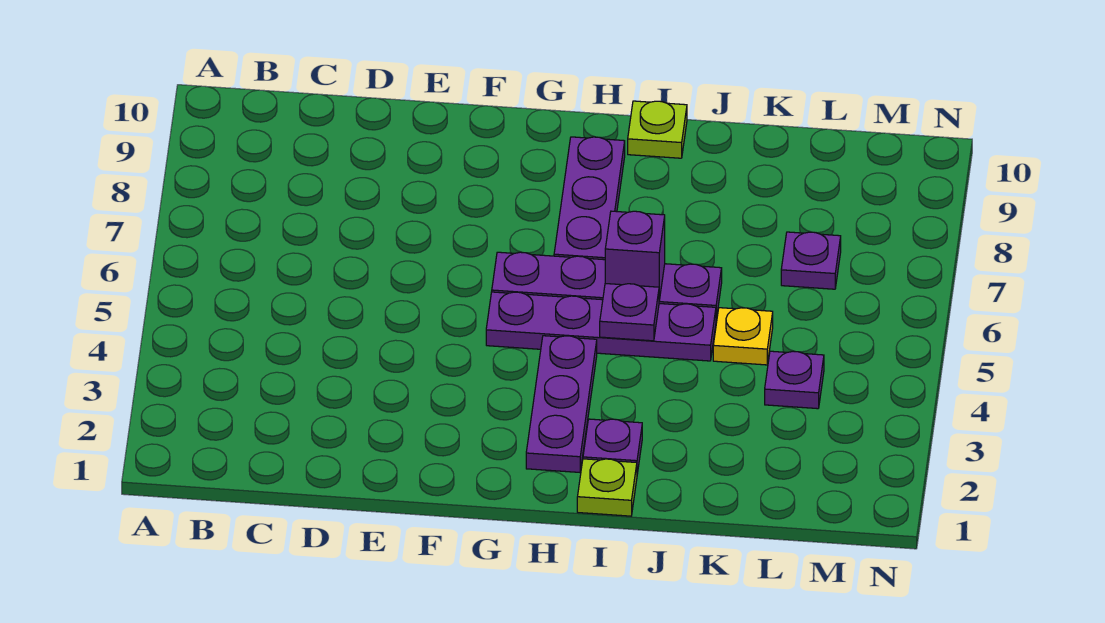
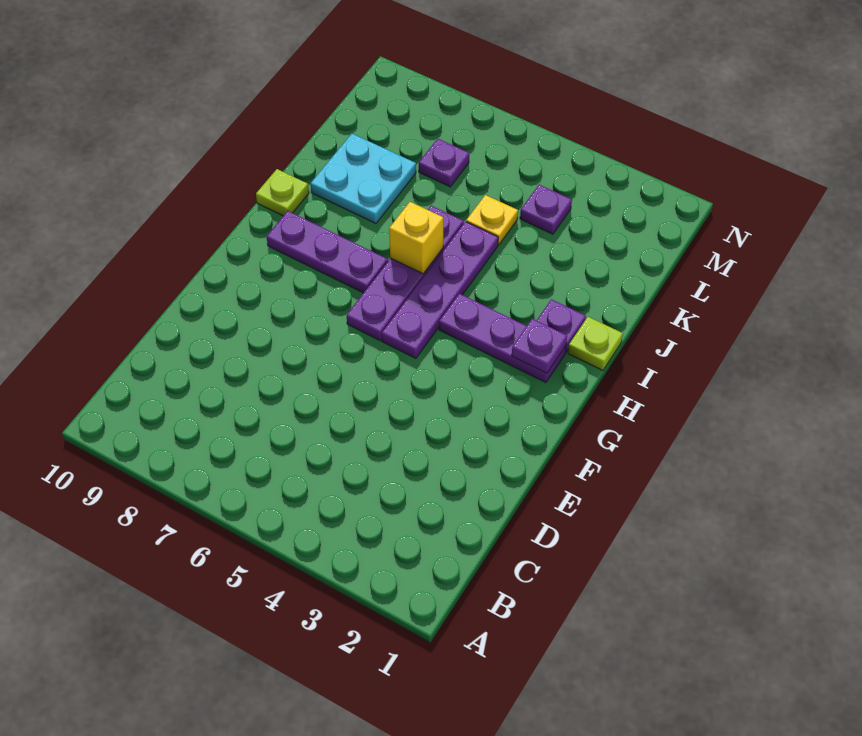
purple 1x1 plate [600,284,659,341] -> purple 1x1 plate moved to [512,319,567,373]
purple 1x1 brick [605,211,665,300] -> yellow 1x1 brick [389,202,443,274]
none -> cyan 2x2 plate [311,134,416,223]

